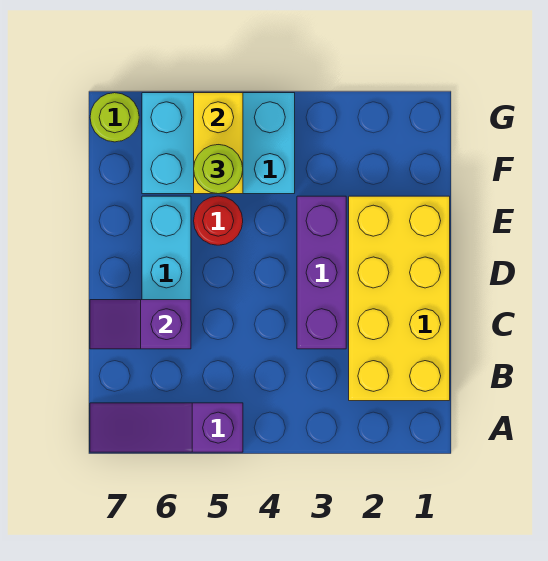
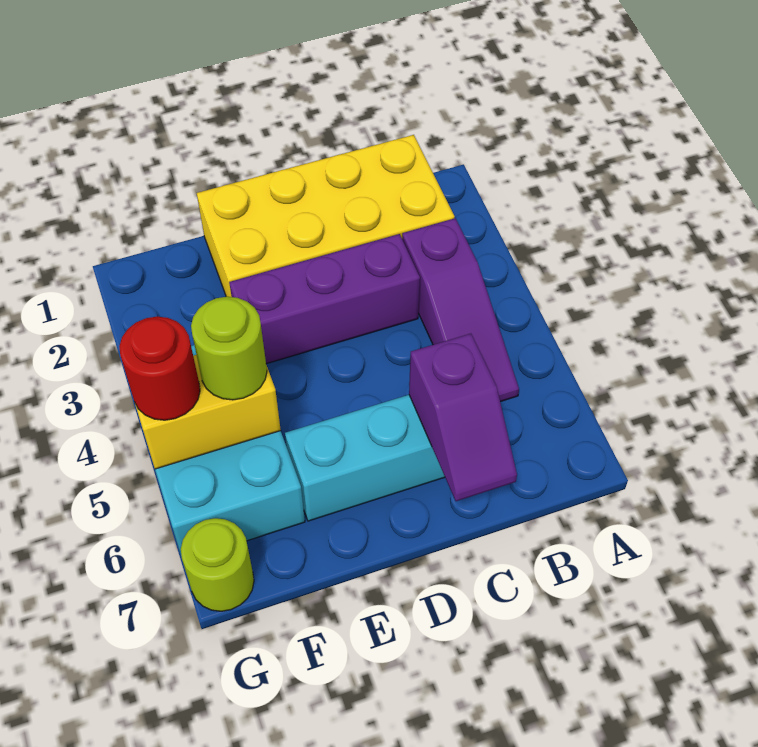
purple 1x3 slope [90,403,243,452] -> purple 1x3 slope moved to [402,218,519,402]
red 1x1 round brick [194,196,243,245] -> red 1x1 round brick moved to [119,317,200,420]

